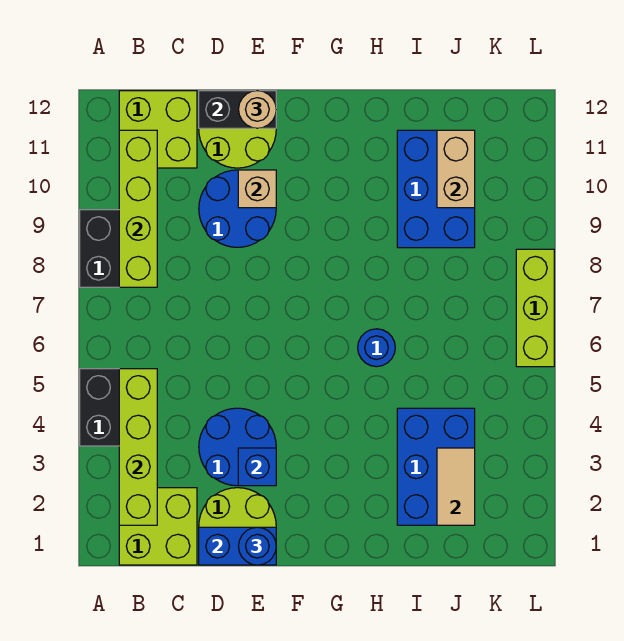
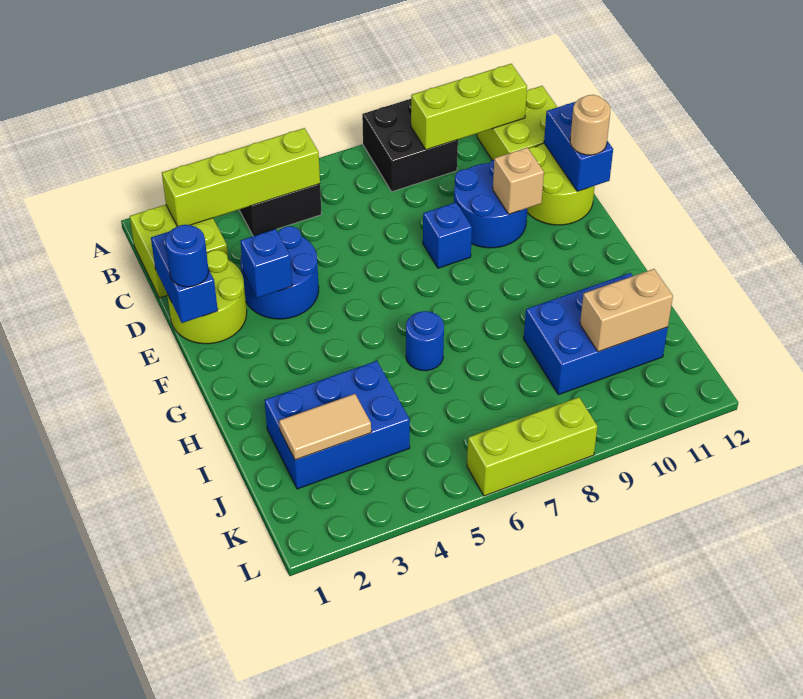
lime 1x4 brick [119,130,157,287] -> lime 1x3 brick [411,64,527,150]
black 1x2 brick [199,91,276,128] -> blue 1x2 brick [544,102,613,191]
none -> blue 1x1 brick [423,202,472,268]

